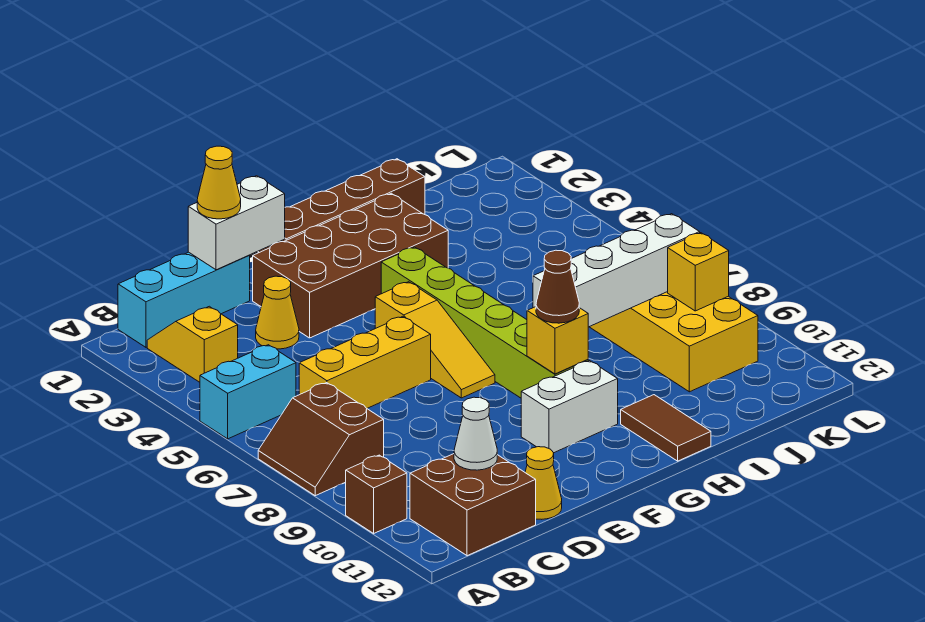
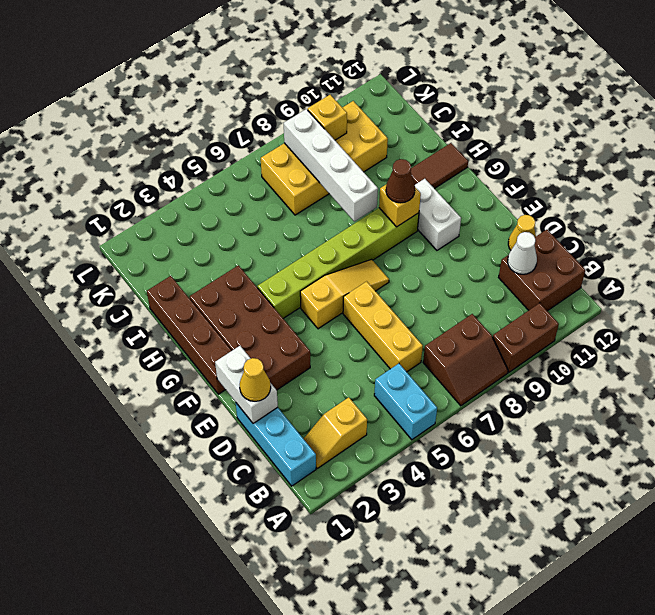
brown 1x1 brick [346,455,407,533] -> brown 1x2 brick [493,303,559,372]
yellow 1x1 cone [256,276,299,349] -> none

